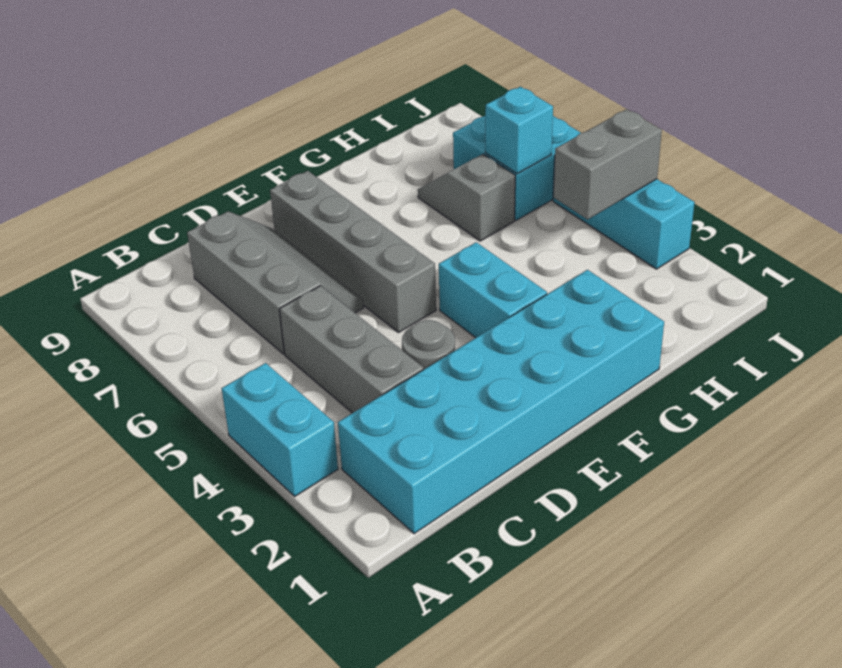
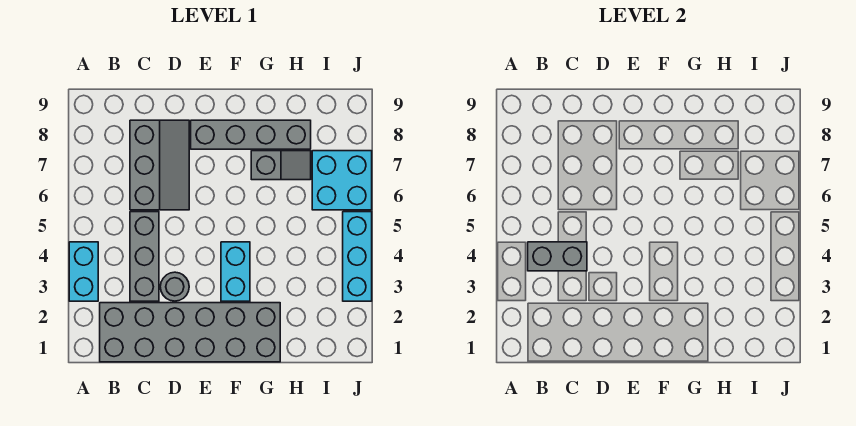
cyan 2x6 brick [338,270,664,534] -> grey 2x6 brick [100,303,280,362]
grey 1x4 brick [270,171,436,333] -> grey 1x4 brick turned to [191,120,311,149]
grey 1x2 slope [418,154,515,241] -> grey 1x2 slope turned to [251,151,311,180]
grey 1x2 brick [554,109,662,219] -> grey 1x2 brick moved to [528,242,587,271]
cyan 1x1 brick [485,87,553,173] -> none

